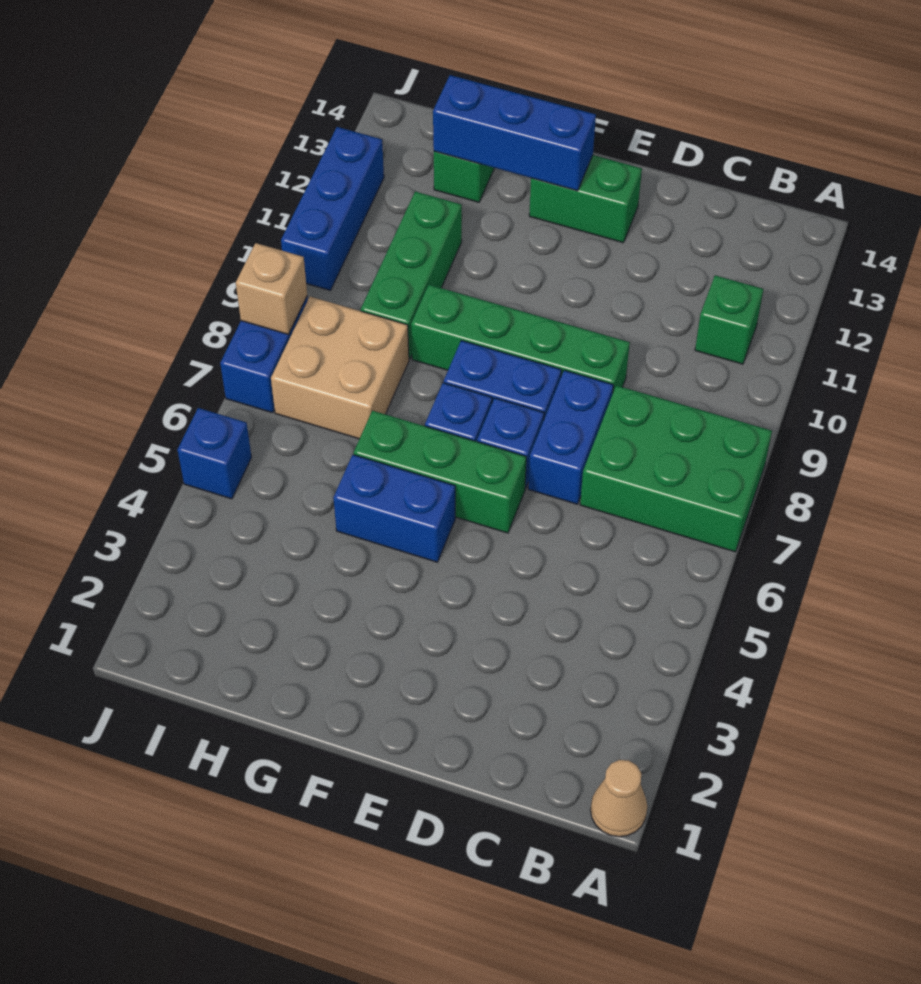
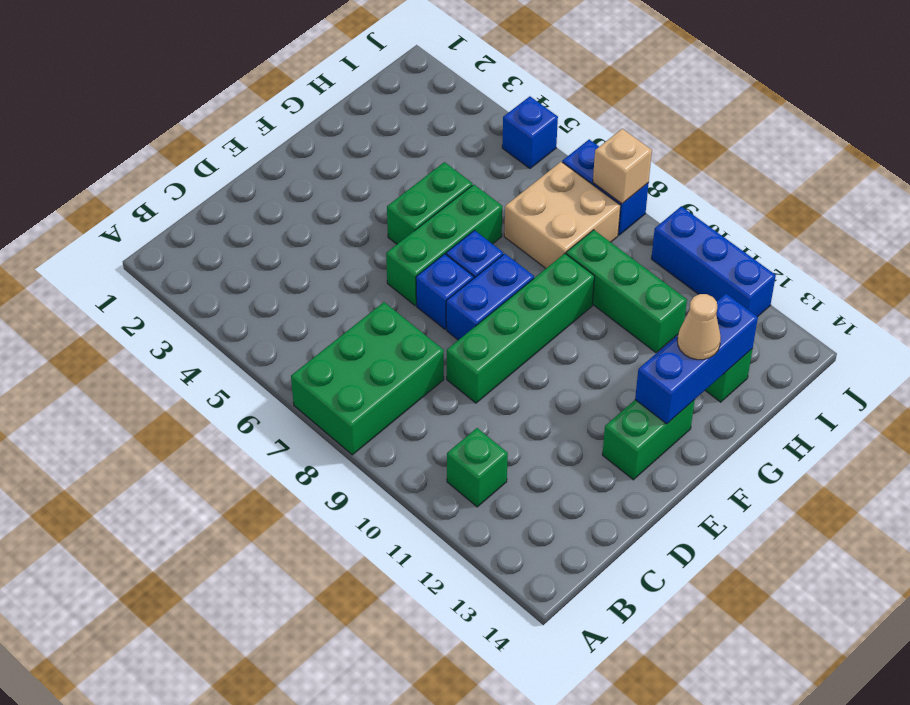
tan 1x1 cone [591,760,647,837] -> tan 1x1 cone moved to [677,294,721,360]
blue 1x2 brick [528,370,613,504] -> none
blue 1x2 brick [333,455,455,562] -> green 1x2 brick [387,162,472,244]

